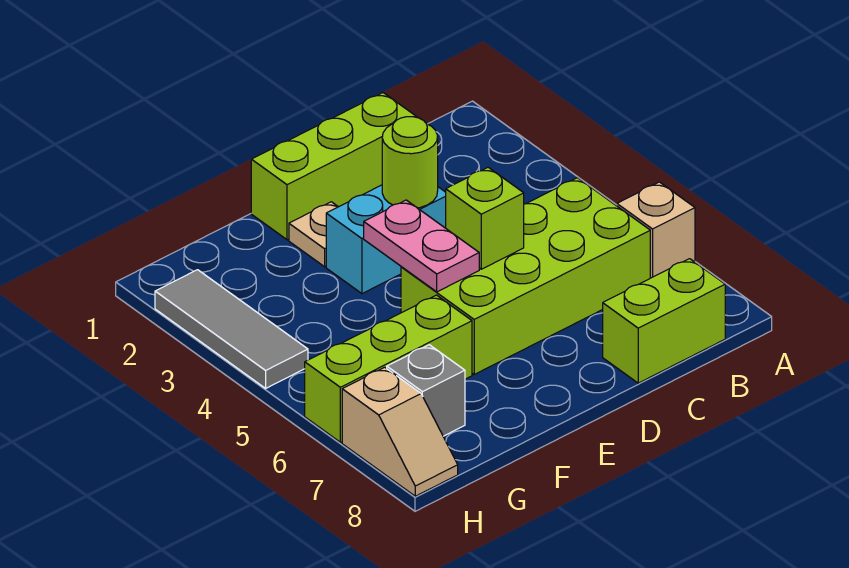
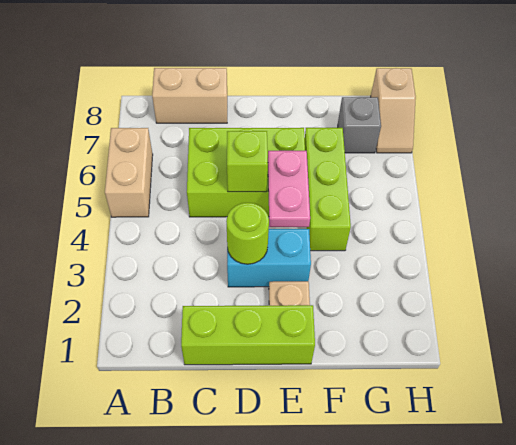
tan 1x1 brick [617,182,695,278] -> tan 1x2 brick [105,128,153,217]
lime 2x4 brick [401,178,650,374] -> lime 2x3 brick [187,128,305,217]
lime 1x2 brick [603,259,725,383] -> tan 1x2 brick [152,68,227,123]
lime 1x3 brick [305,295,472,442] -> lime 1x3 brick turned to [305,128,351,251]
grey 1x3 tile [155,270,308,388] -> none
tan 1x2 slope [342,367,458,496] -> tan 1x2 slope turned to [371,68,416,153]

